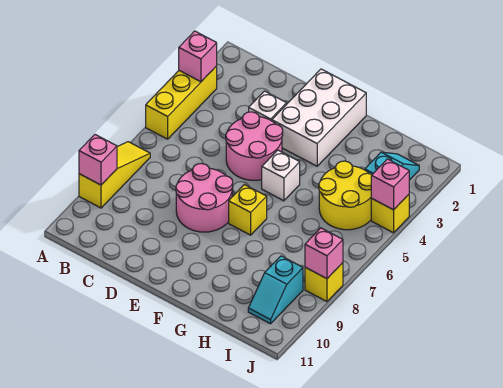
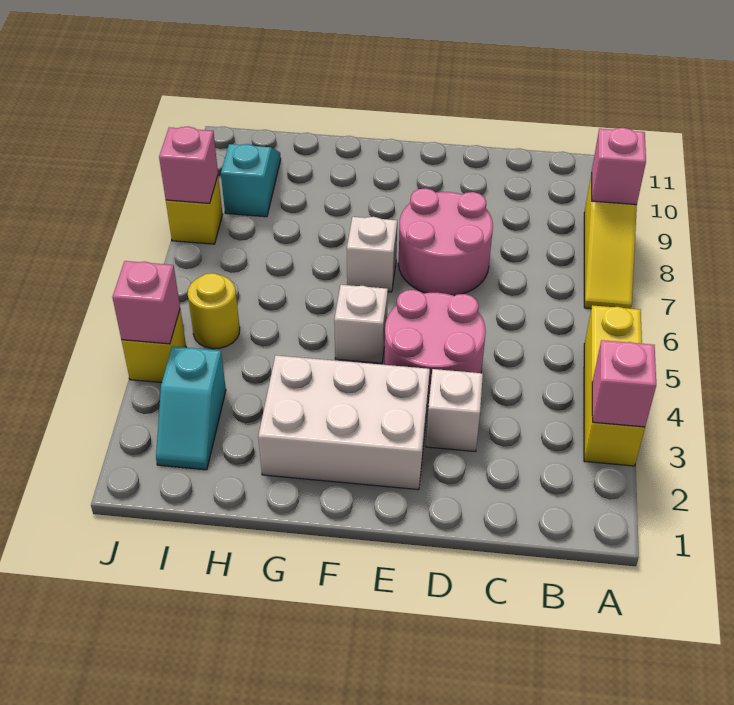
white 2x3 brick [272,69,366,166] -> white 2x3 brick turned to [258,355,430,490]
yellow 1x1 brick [229,185,267,235] -> white 1x1 brick [347,217,397,292]
yellow 2x2 round brick [319,161,372,230] -> yellow 1x1 round brick [188,273,240,349]

